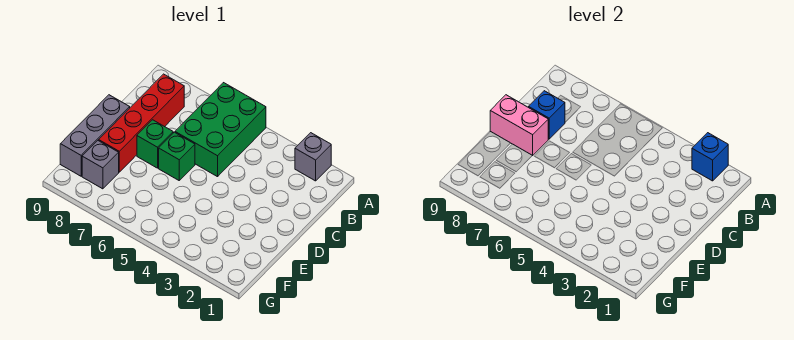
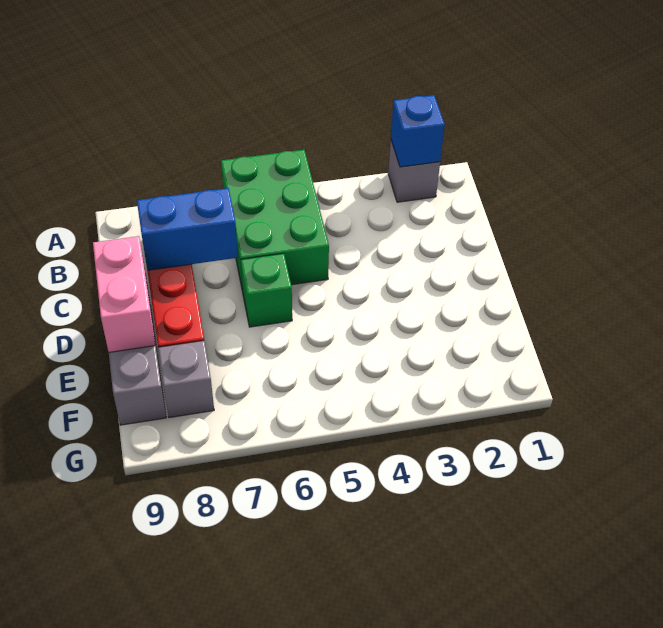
blue 1x1 brick [528,91,565,139] -> blue 1x2 brick [137,188,238,270]
green 1x1 brick [137,120,173,168] -> none
pink 1x2 brick [490,95,548,156] -> pink 1x2 brick turned to [93,236,155,352]

